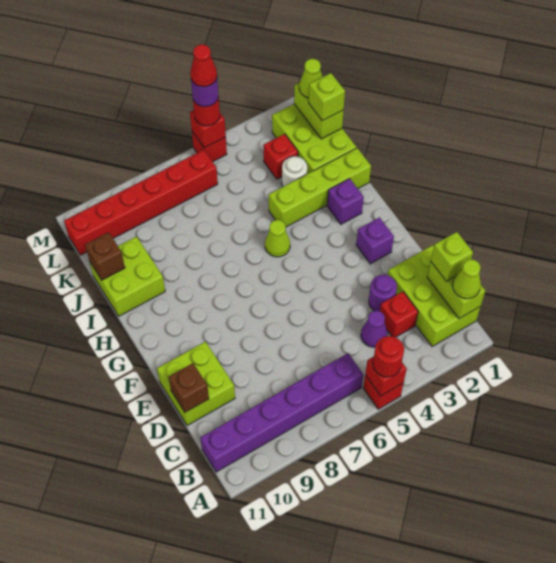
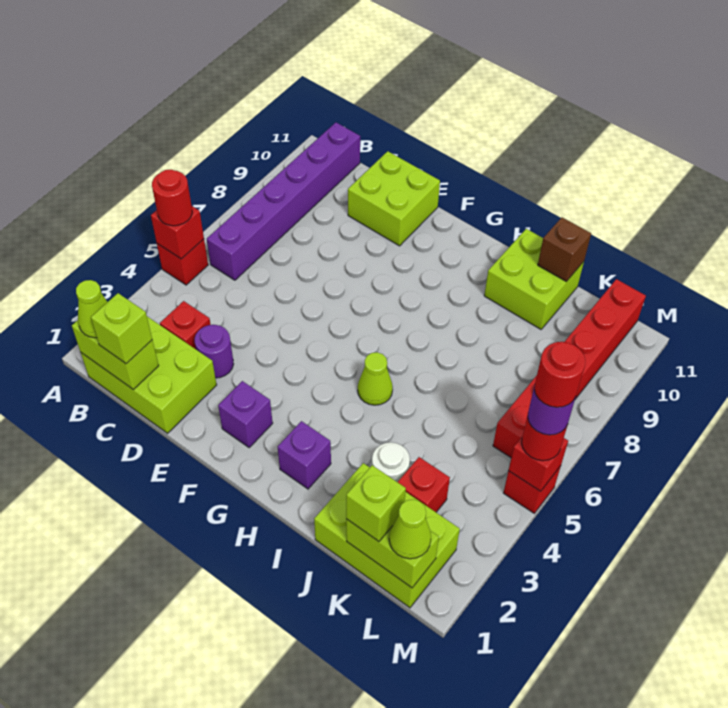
purple 1x1 cone [361,311,388,347] -> none
brown 1x1 brick [169,363,209,412] -> none
lime 1x4 brick [269,148,371,227] -> none
red 1x1 cone [190,44,217,87] -> red 1x1 round brick [534,342,585,407]

